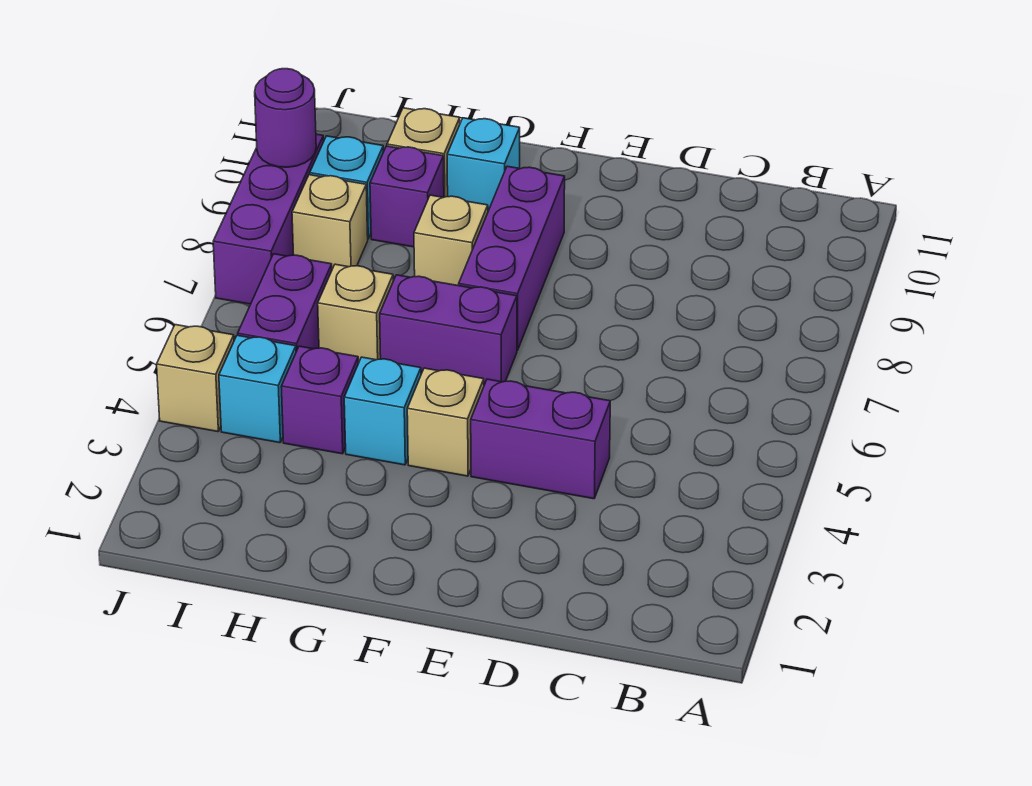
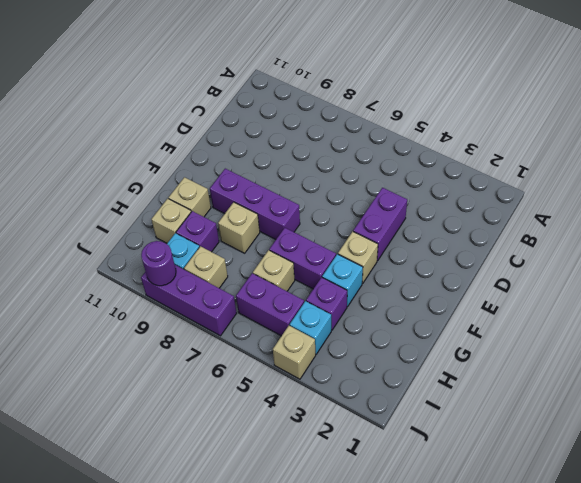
purple 1x2 brick [380,275,517,385] -> purple 1x2 brick turned to [269,228,336,289]
cyan 1x1 brick [447,118,520,211] -> tan 1x1 brick [169,177,211,217]

